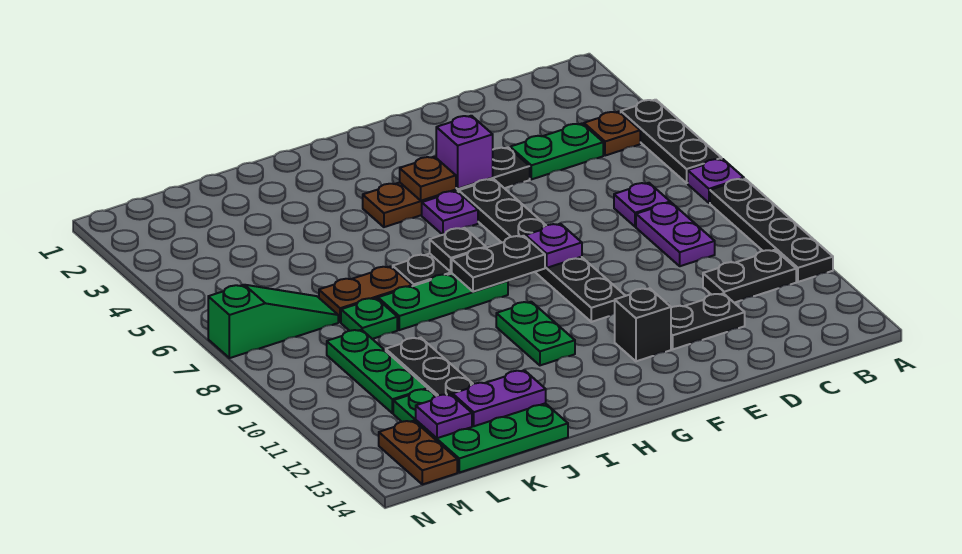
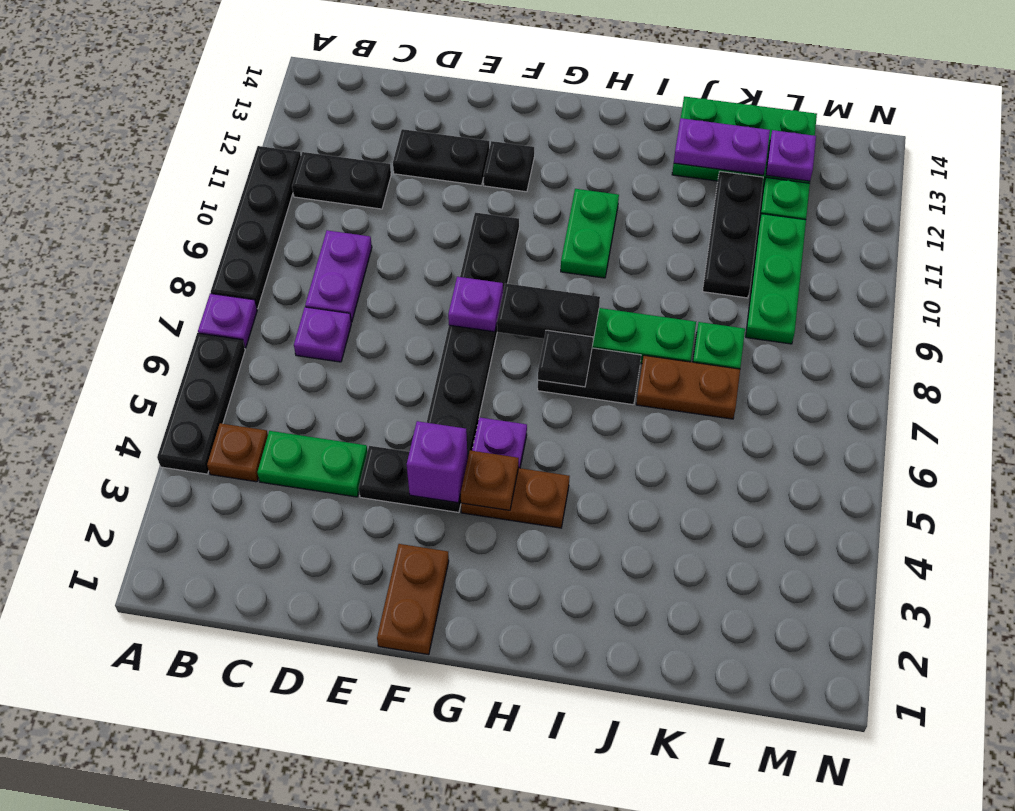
black 1x1 brick [615,288,671,361] -> black 1x1 plate [484,141,534,192]
green 1x3 slope [208,285,338,358] -> none
brown 1x2 plate [379,421,457,484] -> brown 1x2 plate moved to [377,544,449,655]

